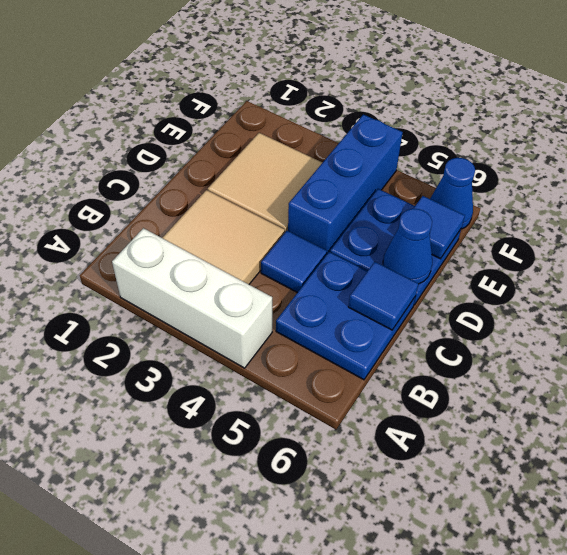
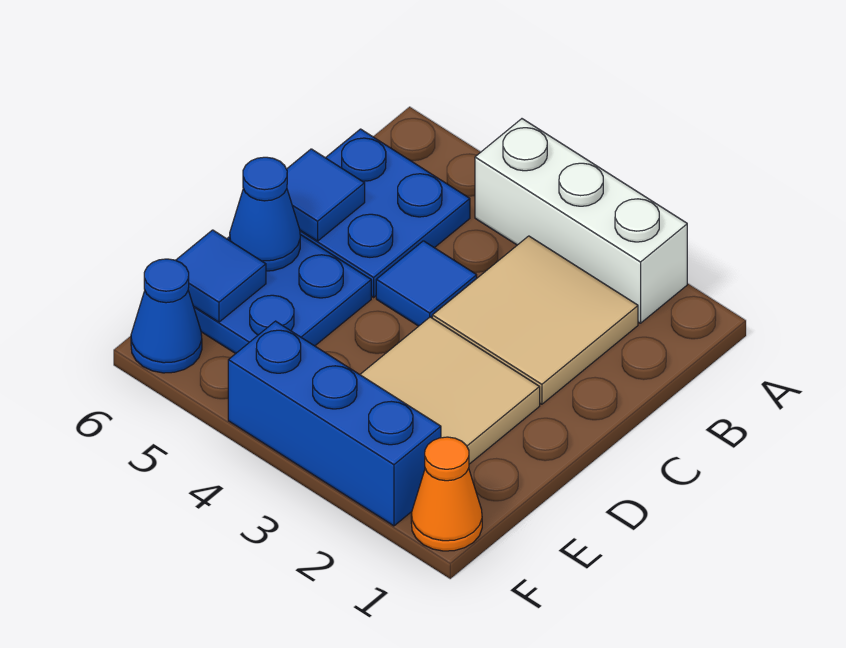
blue 1x3 brick [288,114,403,254] -> blue 1x3 brick turned to [228,321,441,526]
none -> orange 1x1 cone [411,437,482,551]

